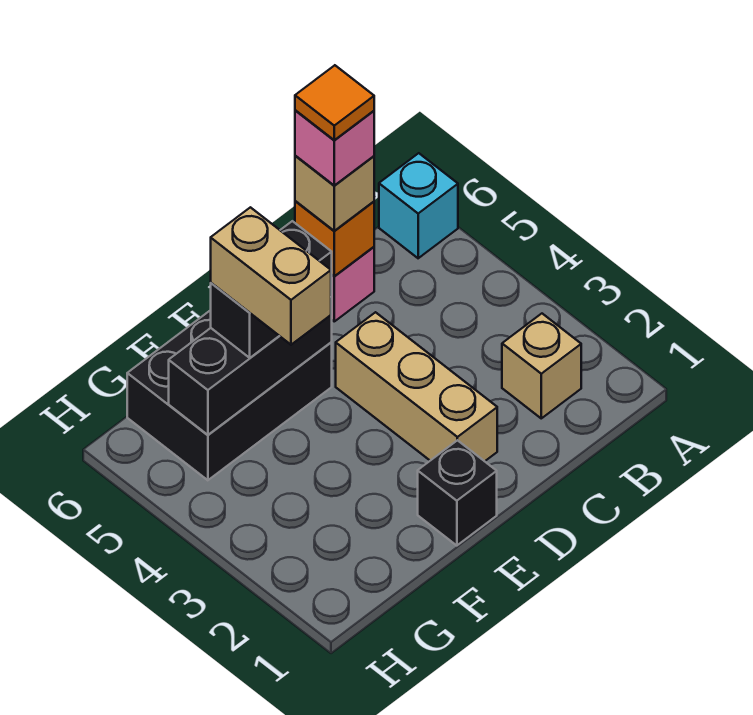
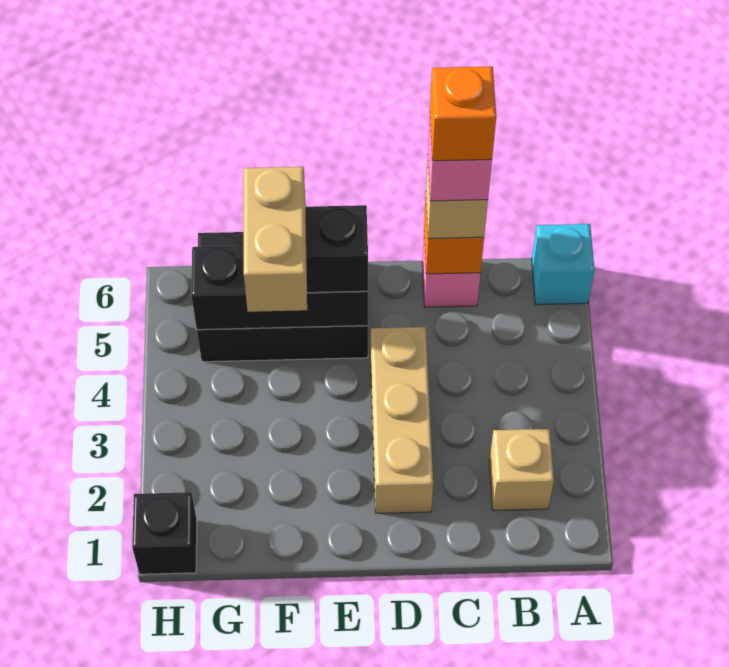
orange 1x1 tile [295,65,374,140] -> orange 1x1 brick [430,66,496,161]
black 1x1 brick [418,440,497,546] -> black 1x1 brick moved to [132,492,197,574]

